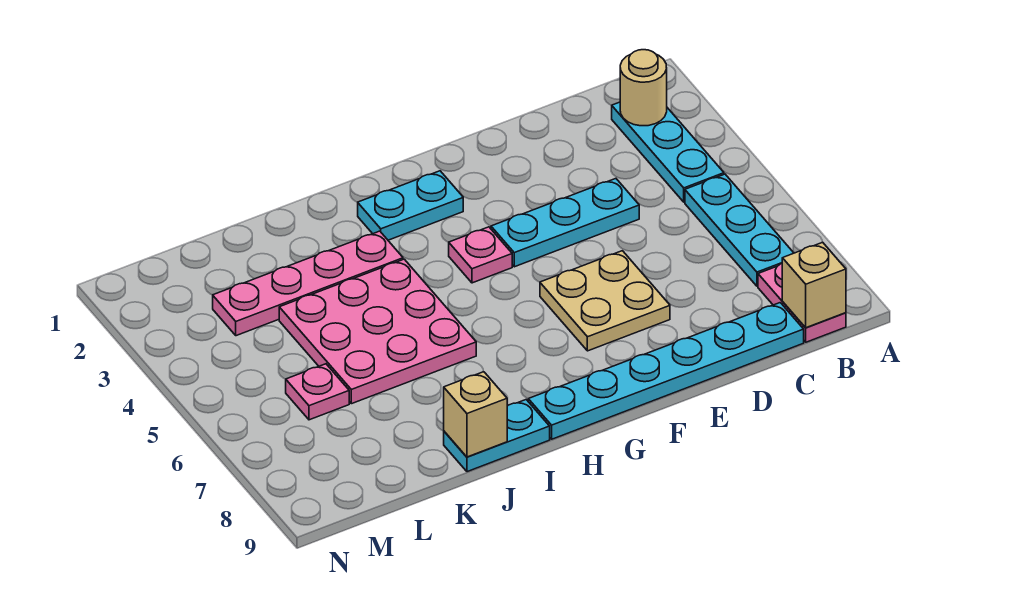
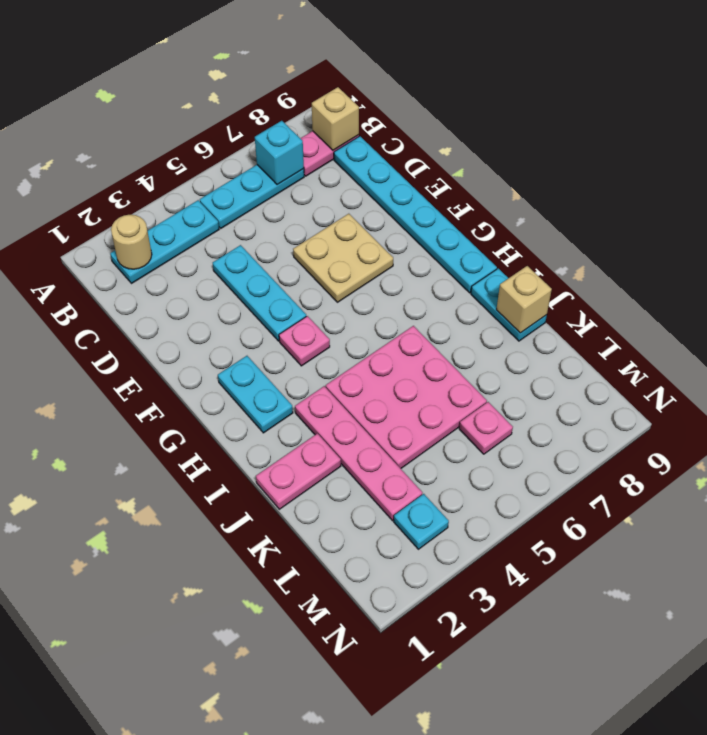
none -> cyan 1x1 brick [255,121,304,185]
none -> pink 1x2 plate [256,433,341,509]
none -> cyan 1x1 plate [394,494,449,549]

